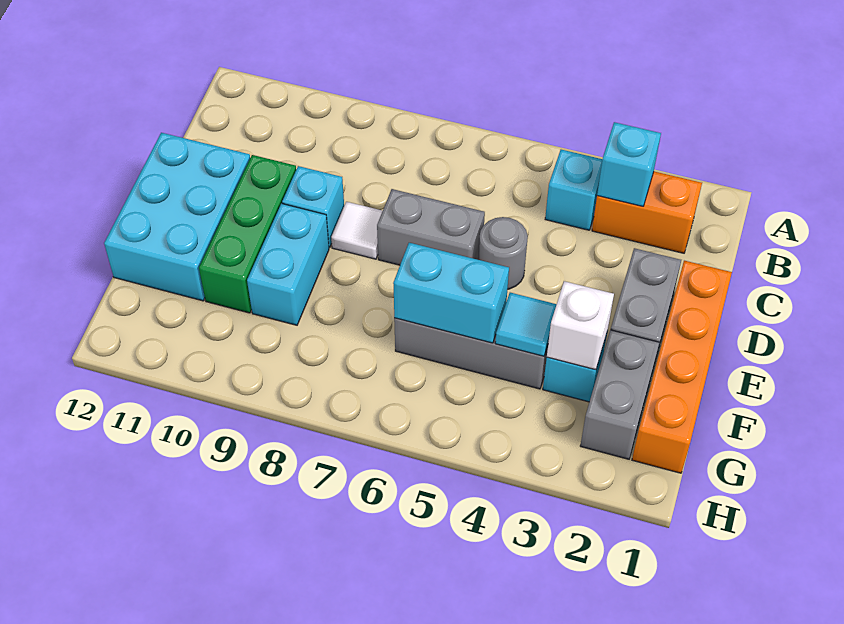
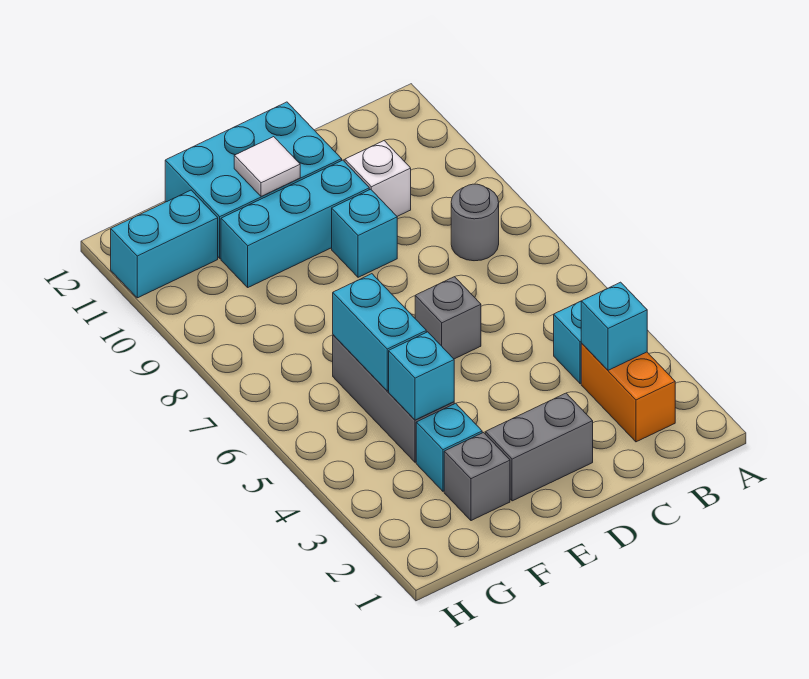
orange 1x4 brick [632,261,732,473] -> none
grey 1x1 round brick [478,217,528,289] -> grey 1x1 round brick moved to [451,184,499,261]
grey 1x2 brick [377,189,485,265] -> grey 1x1 brick [415,277,481,359]
white 1x1 tile [331,202,382,259] -> white 1x1 tile moved to [234,137,300,196]
green 1x3 brick [199,155,296,313] -> cyan 1x3 brick [221,160,369,287]
cyan 1x2 brick [247,204,329,325] -> cyan 1x2 brick moved to [111,190,218,298]
grey 1x2 brick [580,330,659,459] -> grey 1x1 brick [444,432,510,521]
white 1x1 brick [547,281,614,370] -> white 1x1 brick moved to [345,141,411,216]
cyan 1x1 tile [495,293,557,356] -> cyan 1x1 brick [389,332,454,420]

